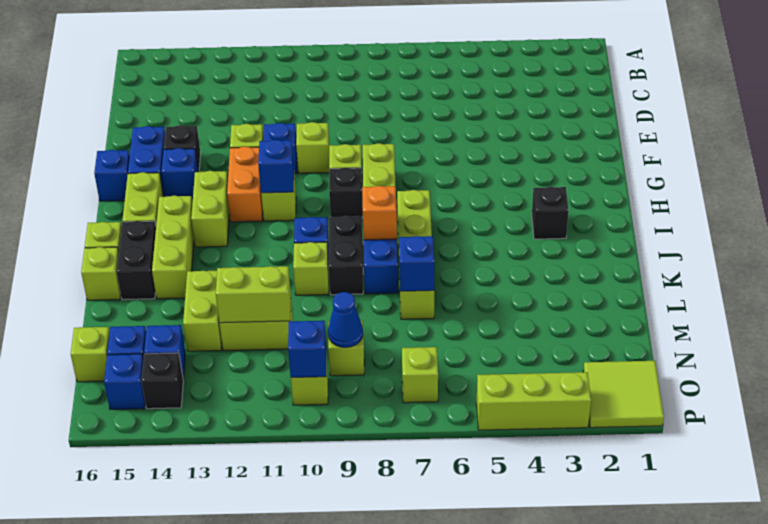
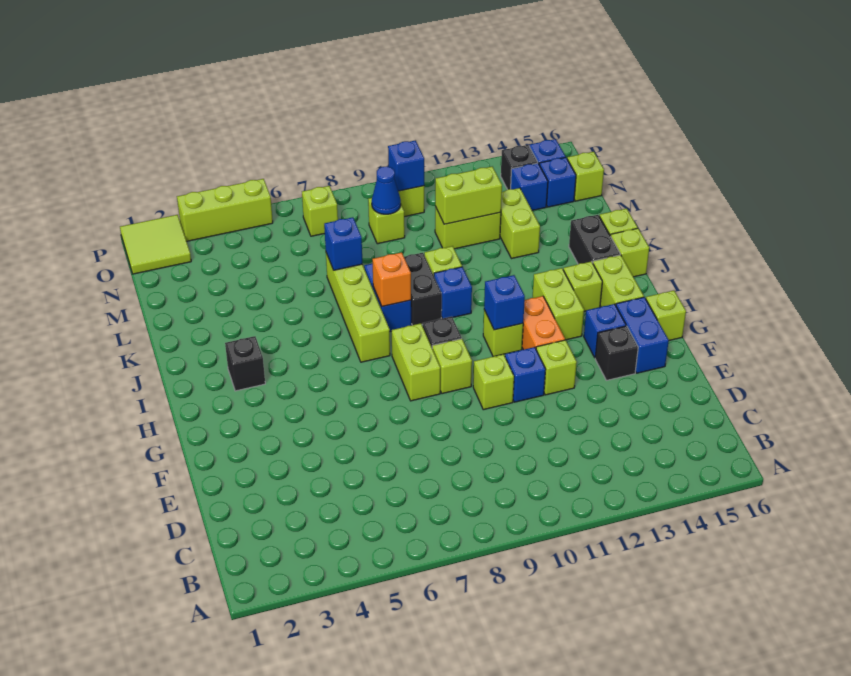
blue 1x1 brick [94,150,130,201] -> lime 1x1 brick [646,291,686,340]
lime 1x3 brick [152,196,194,299] -> lime 1x1 brick [563,262,602,311]

